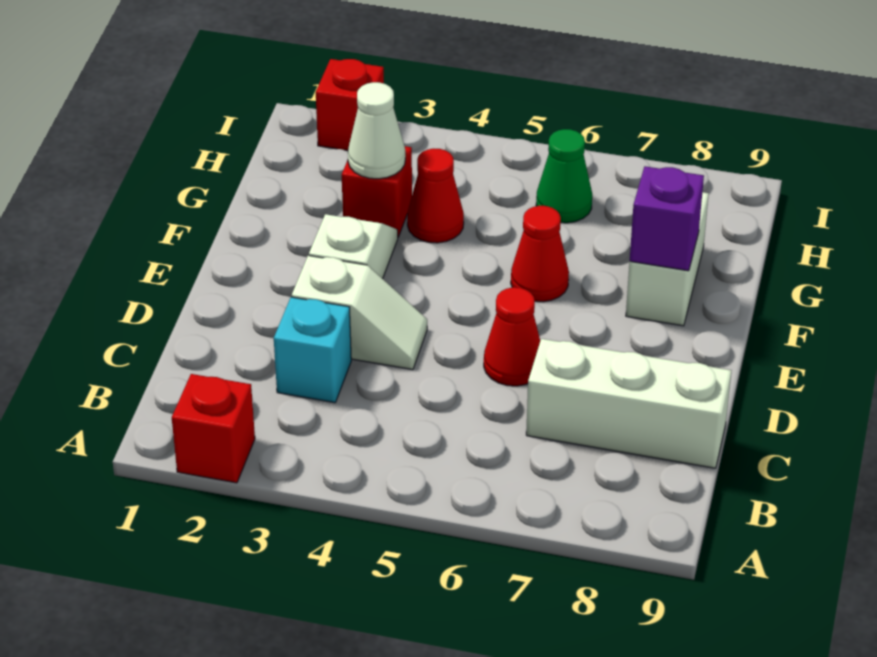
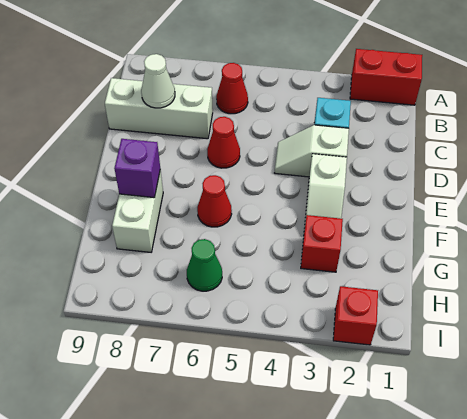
red 1x1 brick [172,374,255,483] -> red 1x2 brick [350,49,422,105]
white 1x1 cone [348,82,405,179] -> white 1x1 cone moved to [141,54,175,108]
red 1x1 cone [407,149,464,243] -> red 1x1 cone moved to [216,63,248,114]

